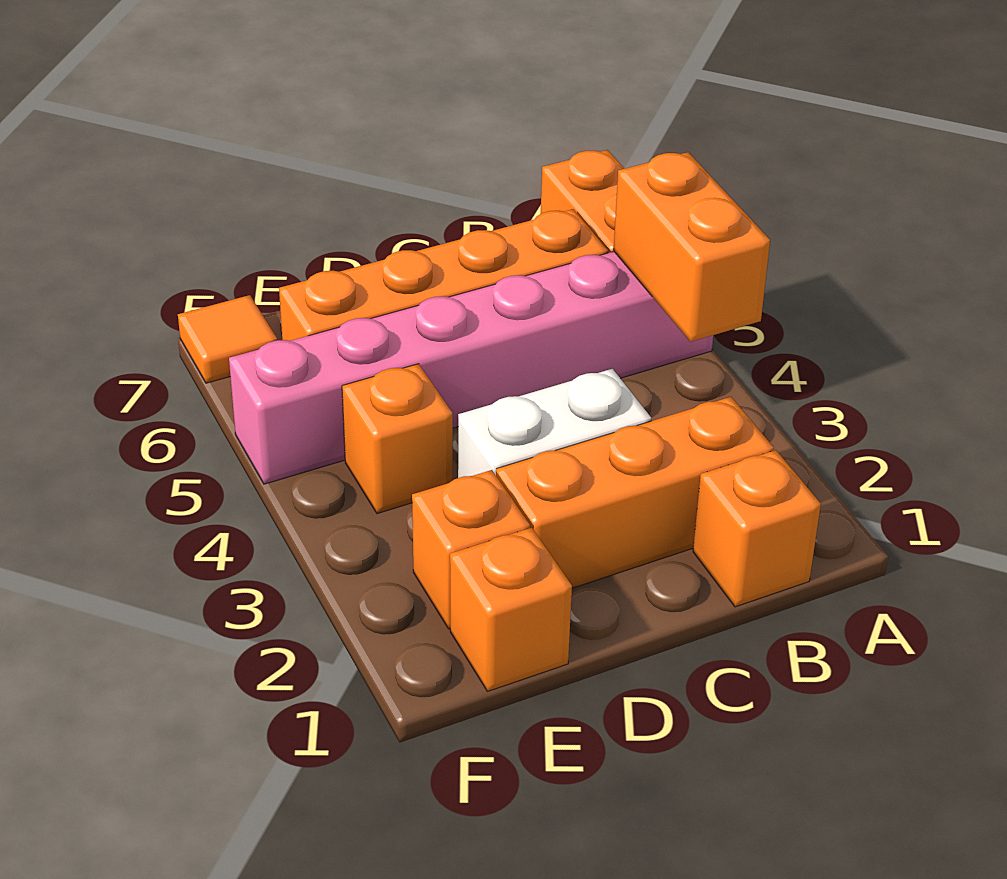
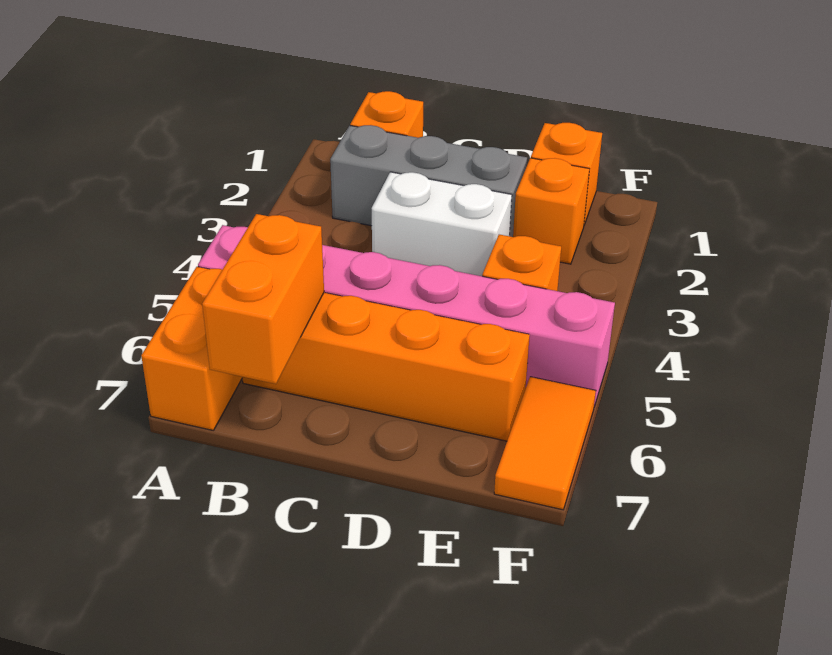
orange 1x2 brick [614,152,770,342] -> orange 1x2 brick moved to [202,214,324,384]
orange 1x3 brick [496,397,774,588] -> grey 1x3 brick [330,125,527,237]
orange 1x1 tile [178,295,277,383] -> orange 1x2 tile [494,377,596,510]

